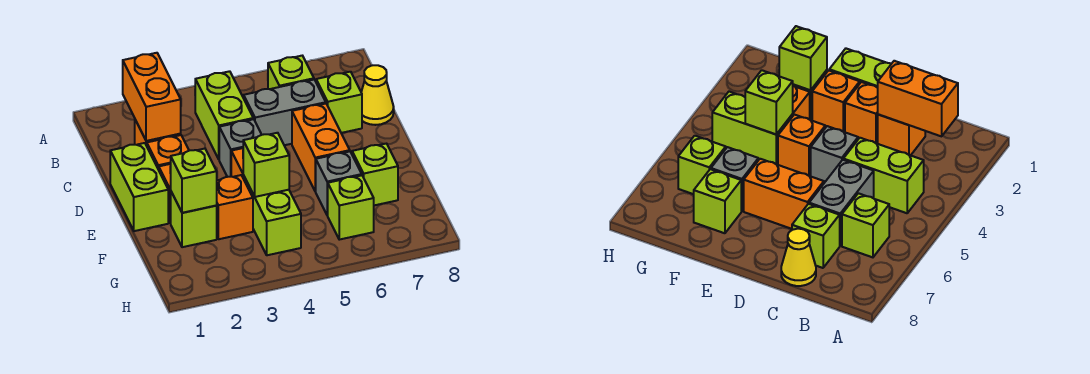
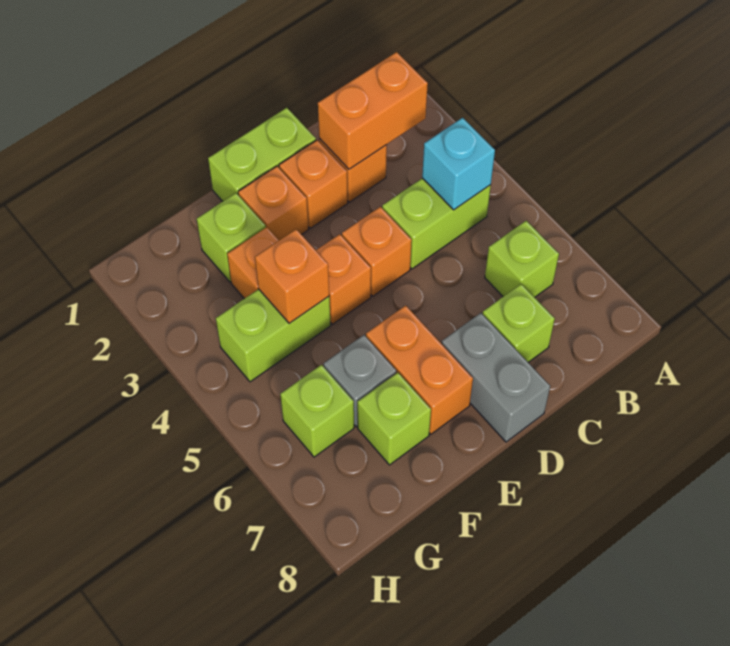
none -> cyan 1x1 brick [422,118,495,210]
grey 1x2 brick [244,80,326,145] -> grey 1x2 brick moved to [442,313,550,442]
yellow 1x1 cone [361,65,394,125] -> none
grey 1x1 brick [219,119,262,177] -> orange 1x1 brick [342,207,412,296]
orange 1x2 brick [292,104,350,191] -> orange 1x2 brick turned to [366,305,473,434]
lime 1x1 brick [170,149,217,213] -> none
lime 1x1 brick [243,133,289,197] -> orange 1x1 brick [255,229,329,323]

